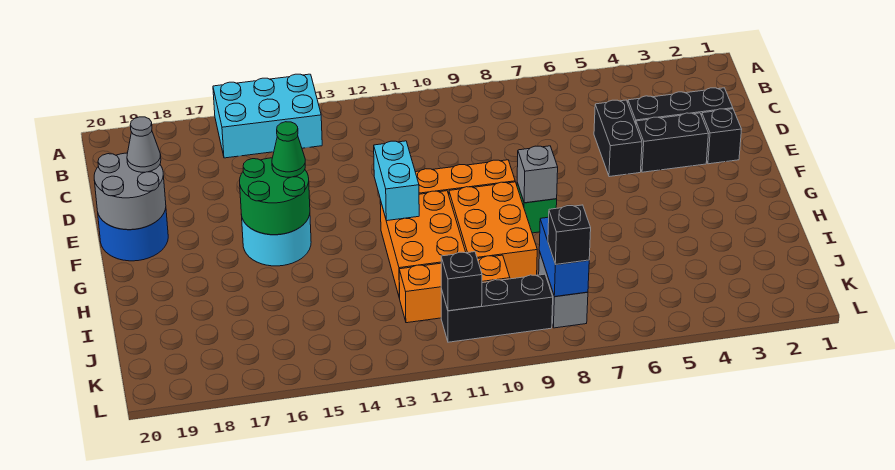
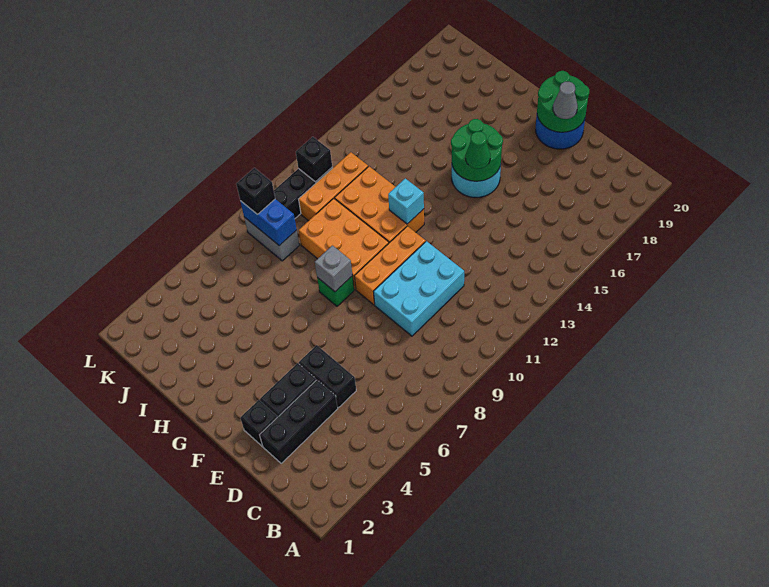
cyan 2x3 brick [213,74,322,158] -> cyan 2x3 brick moved to [373,241,464,336]
grey 2x2 round brick [94,153,166,230] -> green 2x2 round brick [537,71,589,132]
cyan 1x2 brick [374,141,419,221] -> cyan 1x1 brick [388,178,424,224]

